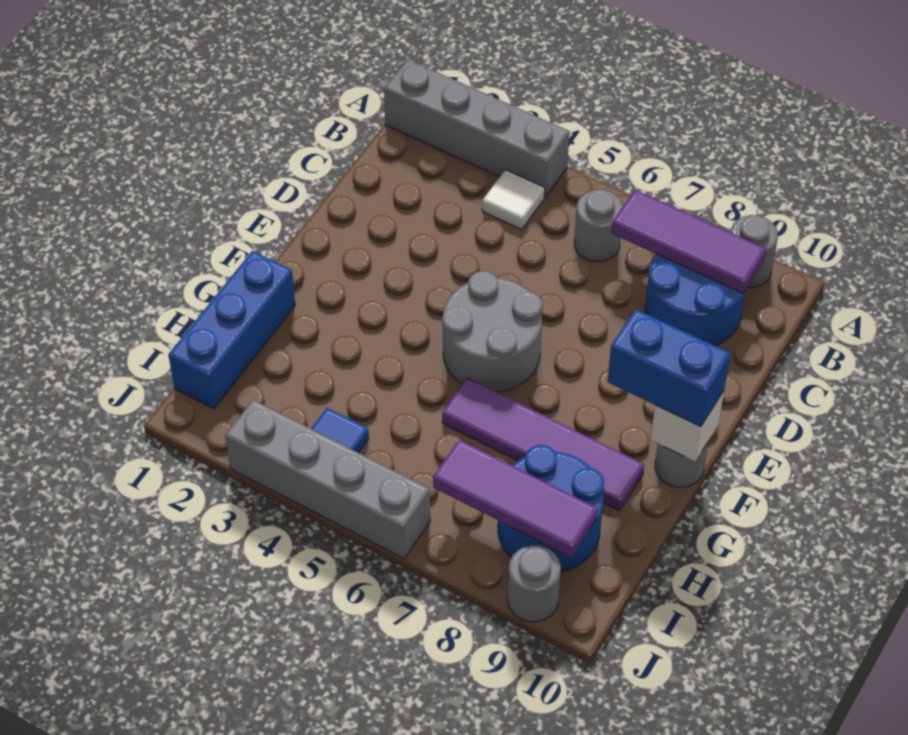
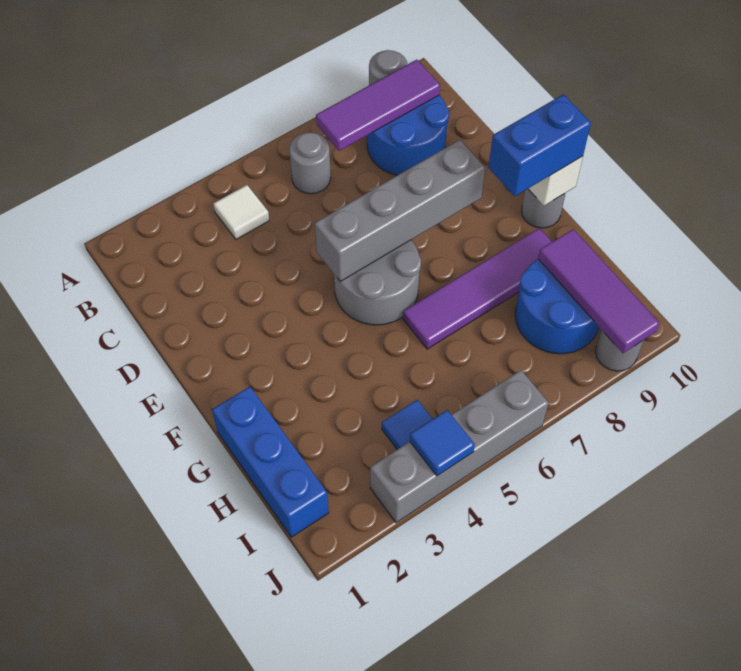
grey 1x4 brick [384,59,570,197] -> grey 1x4 brick moved to [315,140,485,281]
purple 1x3 tile [433,440,597,557] -> purple 1x3 tile turned to [538,229,659,353]
none -> blue 1x1 tile [410,410,475,476]

